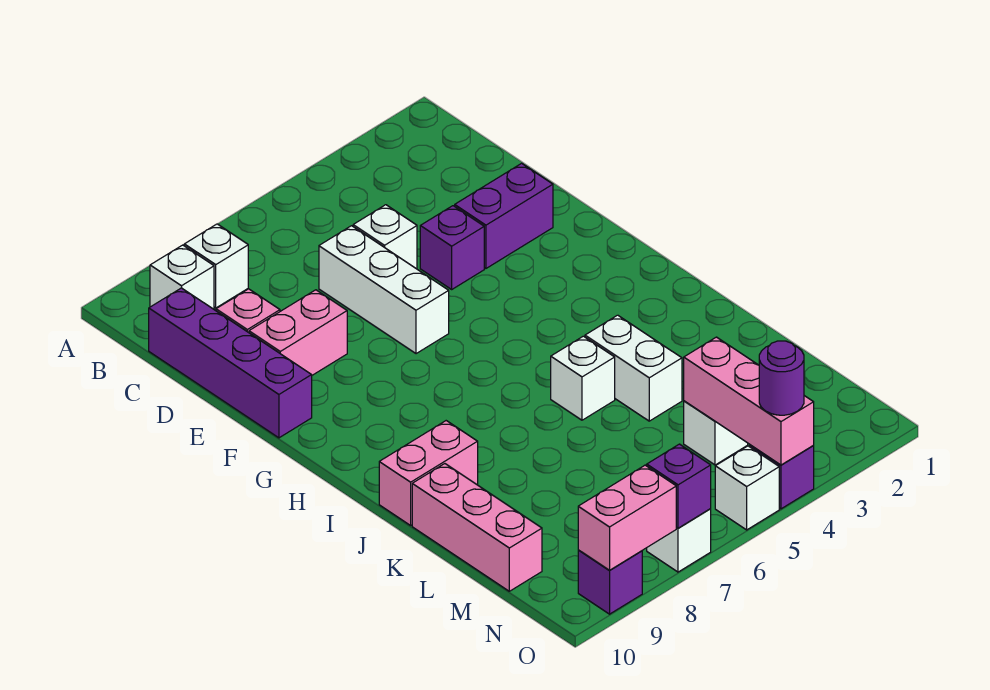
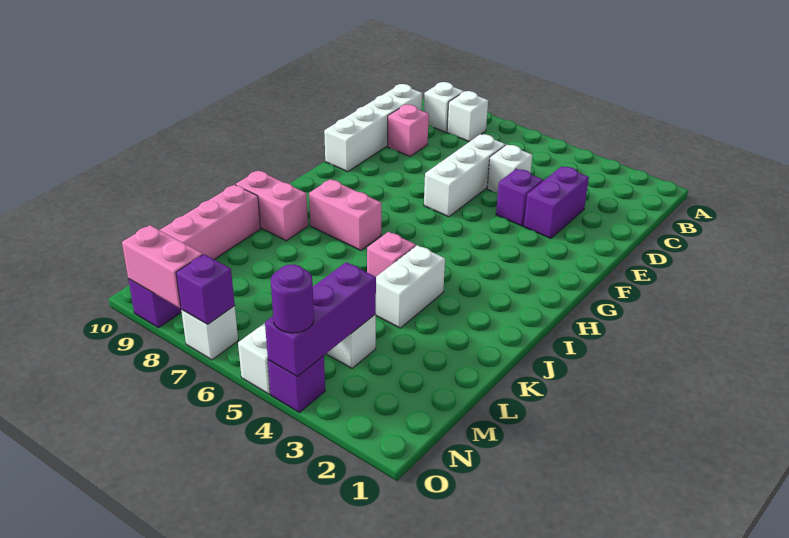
purple 1x4 brick [149,288,312,438] -> white 1x4 brick [324,84,422,172]
purple 1x2 brick [455,163,553,268] -> purple 1x2 brick turned to [524,166,589,238]
pink 1x2 brick [249,290,347,375] -> pink 1x2 brick moved to [309,179,381,250]
white 1x1 brick [551,336,615,420] -> pink 1x1 brick [367,232,416,277]
pink 1x3 brick [684,337,814,465] -> purple 1x3 brick [265,262,376,377]

